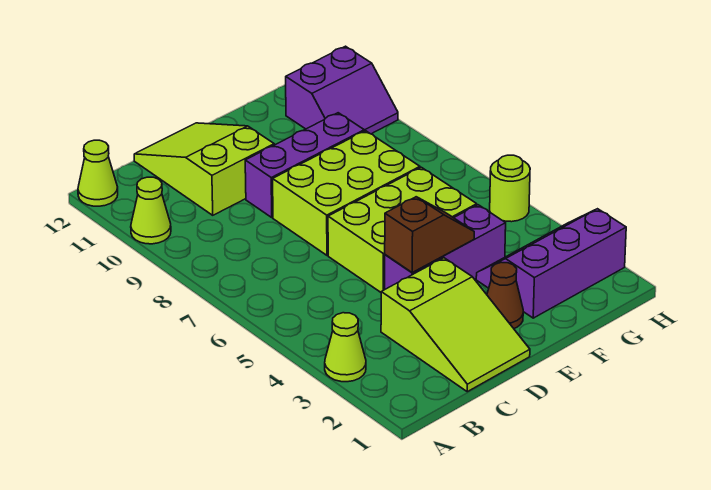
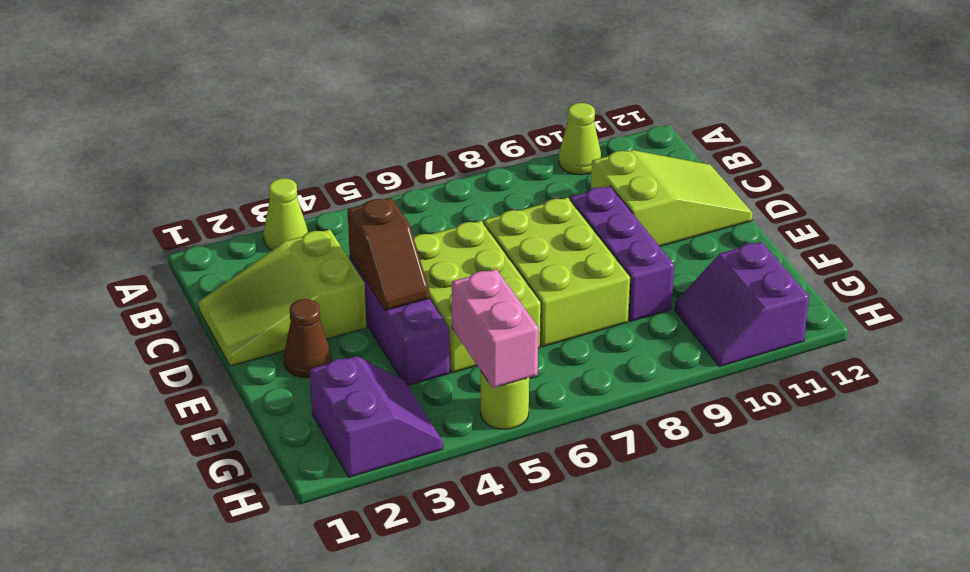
lime 1x1 cone [78,140,118,206] -> none
purple 2x3 slope [476,209,626,318] -> purple 2x2 slope [310,356,443,477]
none -> pink 1x2 brick [452,269,539,388]

